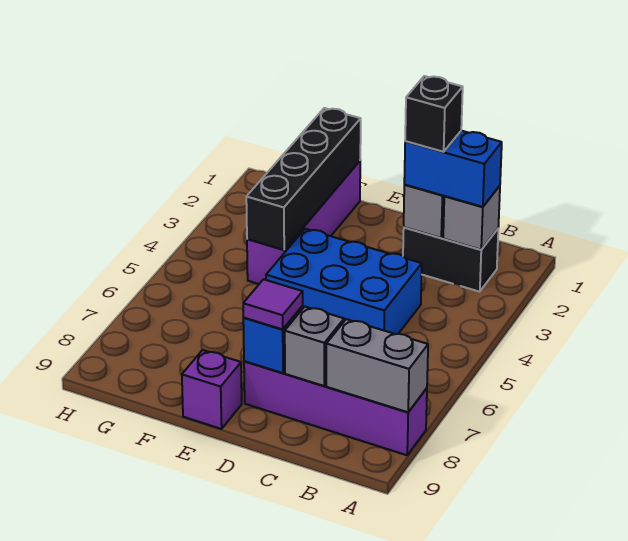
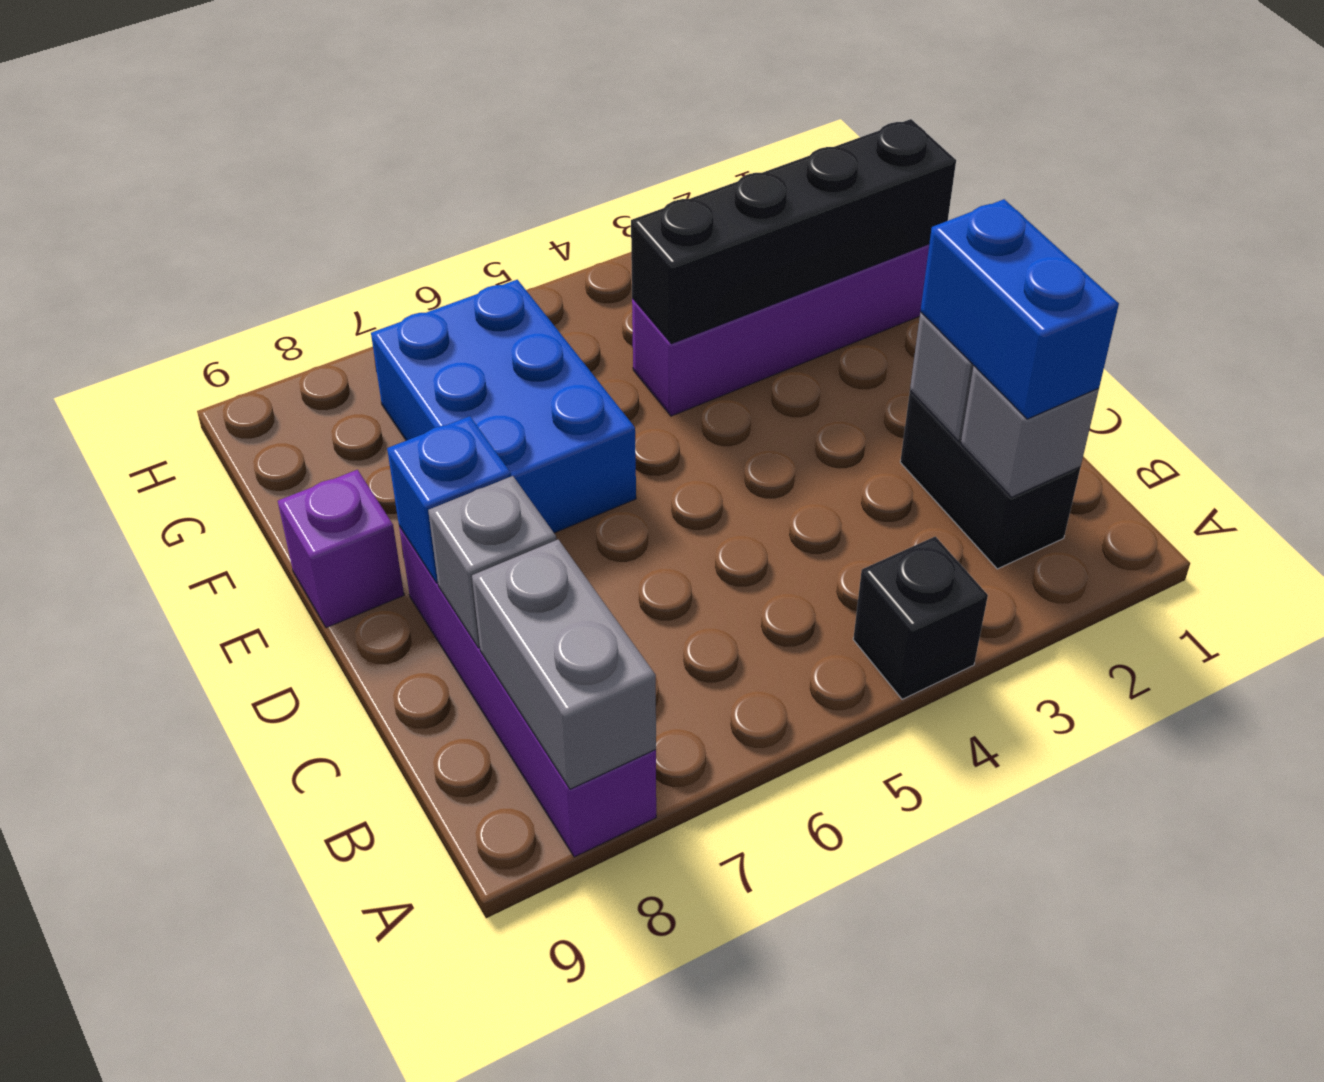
black 1x1 brick [405,76,463,152] -> black 1x1 brick moved to [853,536,988,699]
blue 2x3 brick [266,229,422,334] -> blue 2x3 brick moved to [371,280,636,533]
purple 1x1 tile [243,279,303,329] -> none

